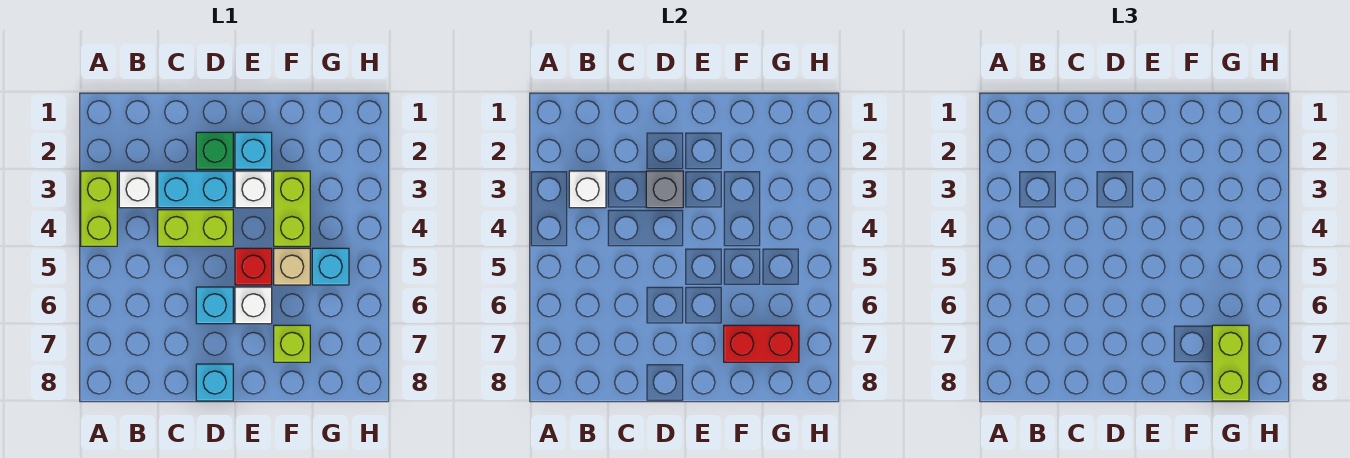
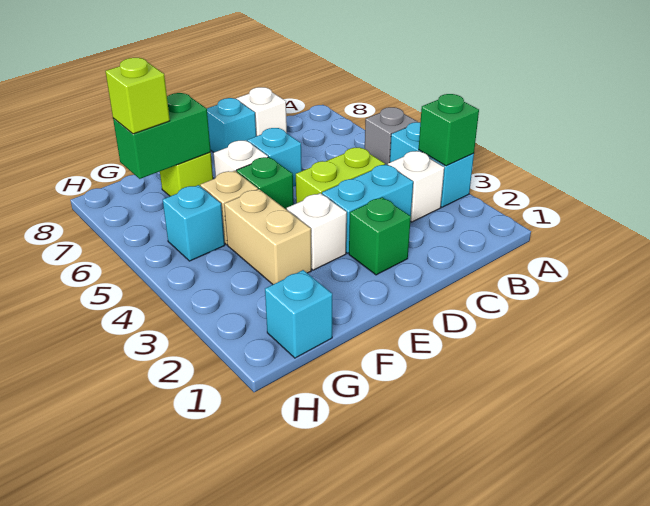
lime 1x2 brick [81,171,117,246] -> cyan 1x2 brick [390,122,474,207]
none -> green 1x1 brick [419,94,479,166]
white 1x1 brick [569,171,606,208] -> white 1x1 brick moved to [236,87,287,136]
grey 1x1 brick [646,171,683,208] -> grey 1x1 brick moved to [365,107,417,165]
cyan 1x1 brick [235,132,272,169] -> cyan 1x1 brick moved to [265,270,332,358]
red 1x1 brick [235,248,272,285] -> green 1x1 brick [236,157,294,210]
lime 1x2 brick [274,171,310,246] -> tan 1x2 brick [224,189,311,284]
red 1x2 brick [724,325,799,362] -> green 1x2 brick [113,93,211,179]
lime 1x2 brick [1212,325,1249,401] -> lime 1x1 brick [105,58,170,134]

